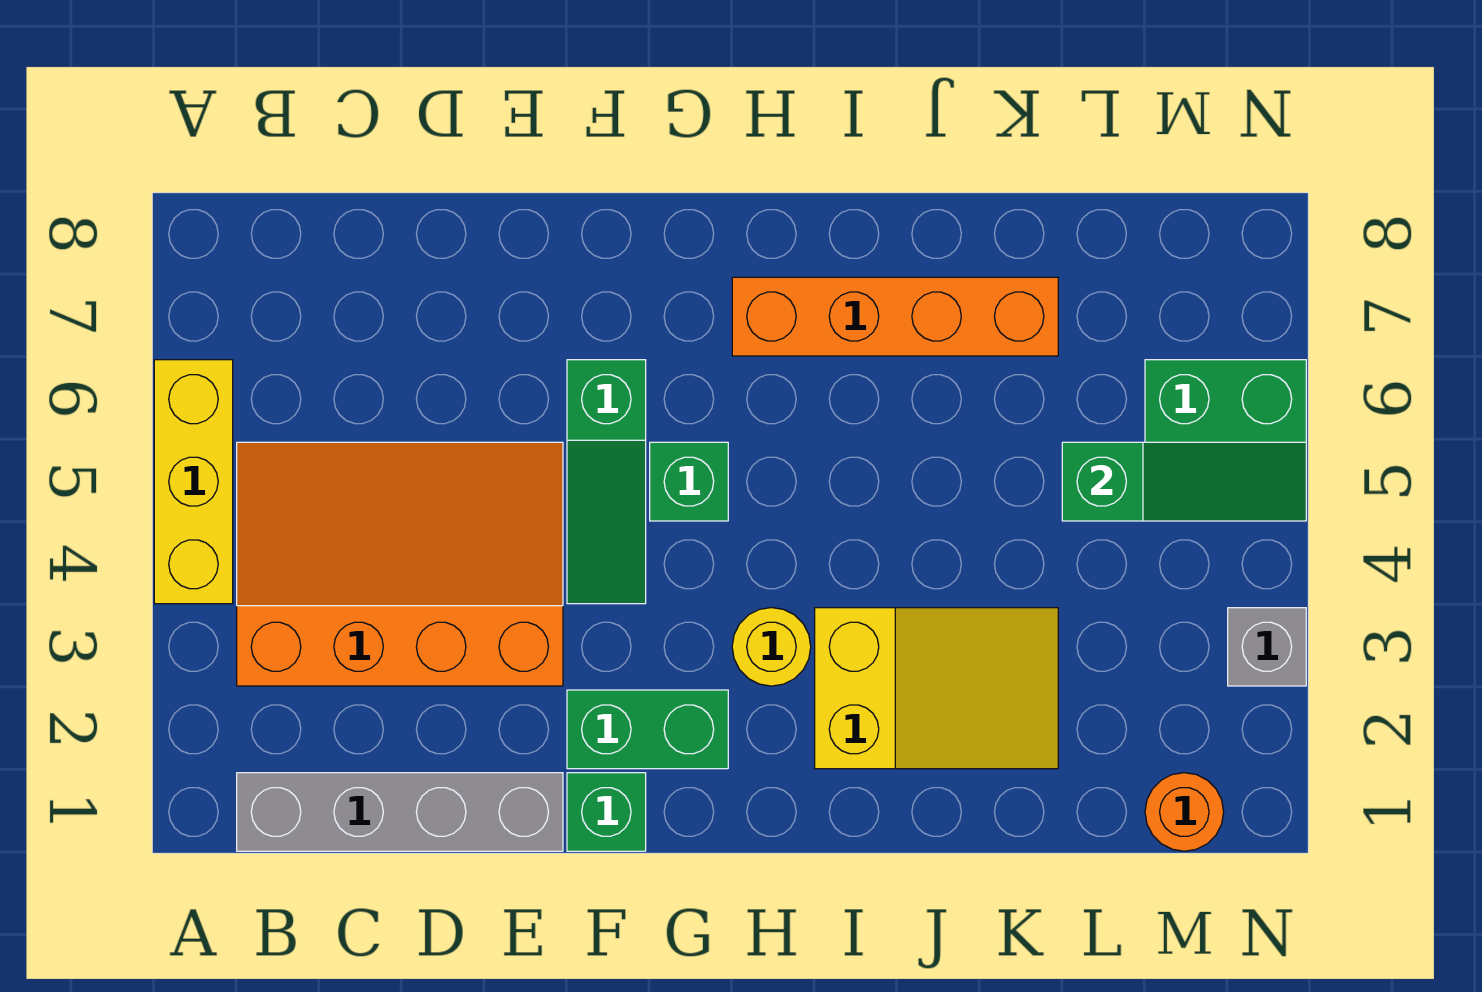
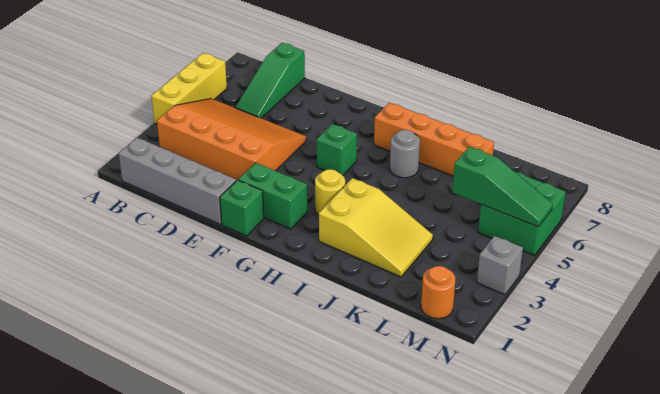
green 1x3 slope [567,360,646,604] -> green 1x3 slope moved to [235,43,305,118]
none -> grey 1x1 round brick [390,130,420,178]

